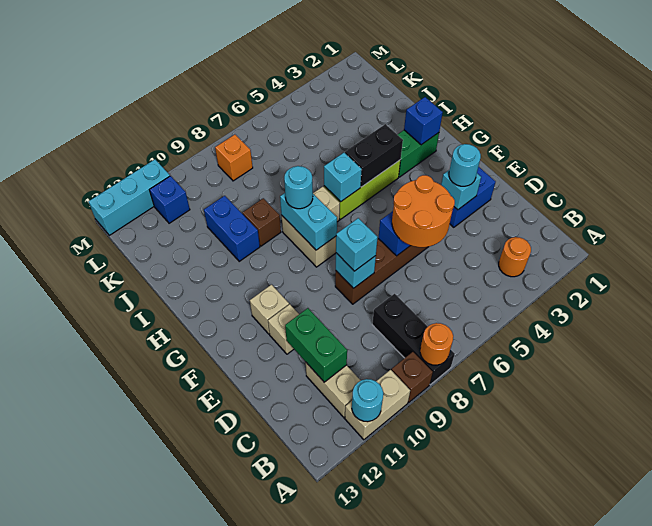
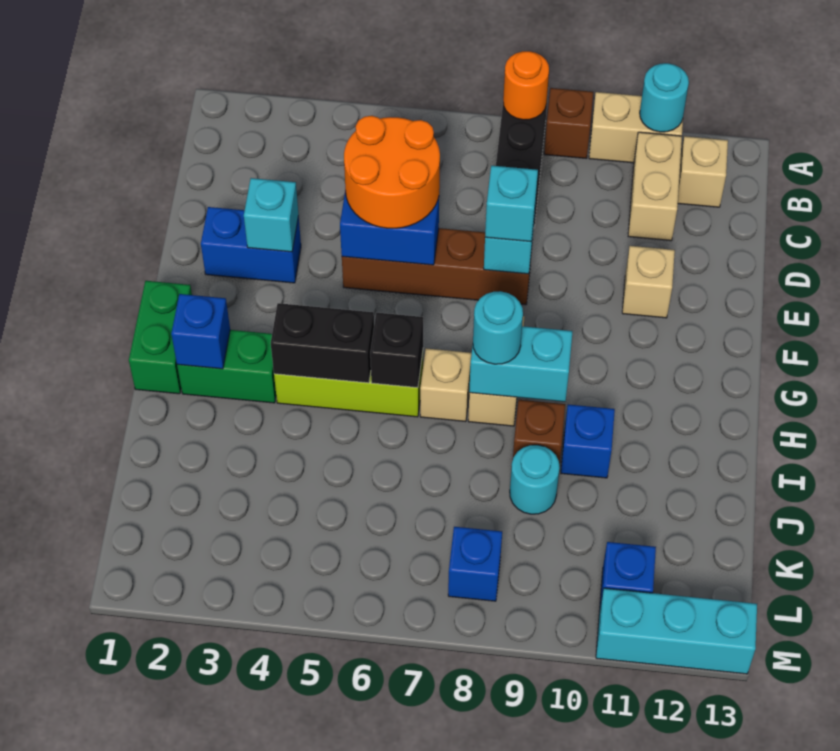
orange 1x1 round brick [499,237,531,277] -> none
green 1x2 brick [285,308,347,382] -> green 1x2 brick moved to [129,281,192,394]
cyan 1x1 round brick [449,144,481,186] -> cyan 1x1 round brick moved to [510,445,560,514]
tan 1x1 brick [250,285,289,334] -> tan 1x1 brick moved to [678,136,728,207]
cyan 1x2 brick [280,193,337,250] -> cyan 1x2 brick turned to [469,326,573,402]
cyan 1x1 brick [324,153,362,202] -> black 1x1 brick [370,313,423,388]
blue 1x2 brick [204,196,260,261] -> blue 1x1 brick [561,404,615,478]
orange 1x1 brick [215,135,253,181] -> blue 1x1 brick [448,527,502,601]

